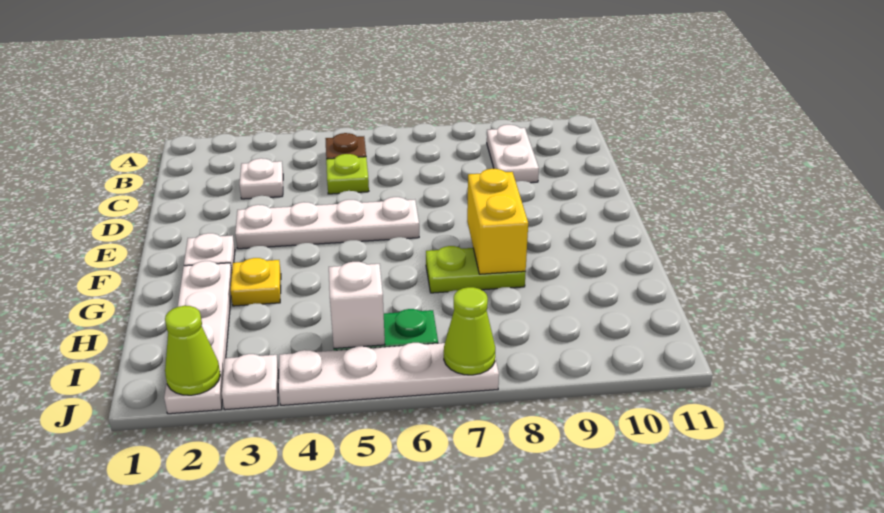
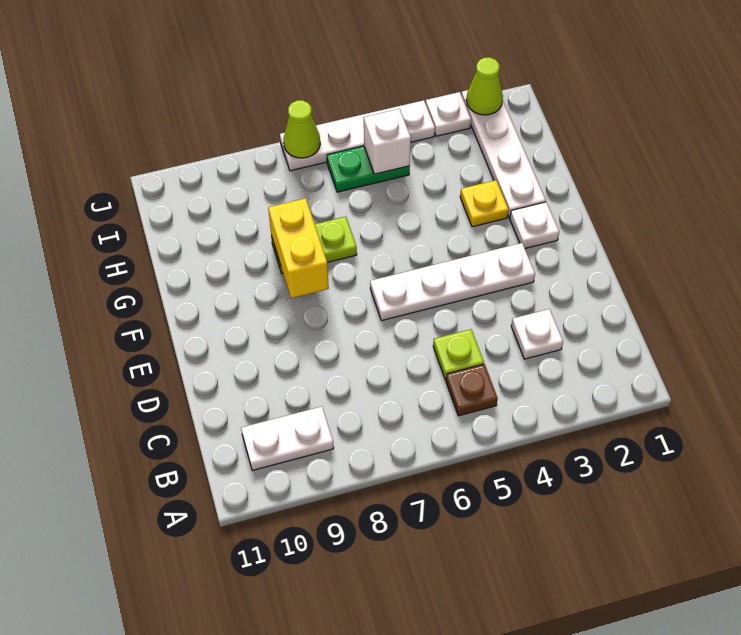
white 1x2 plate [487,125,539,183] -> white 1x2 plate turned to [241,407,334,471]

